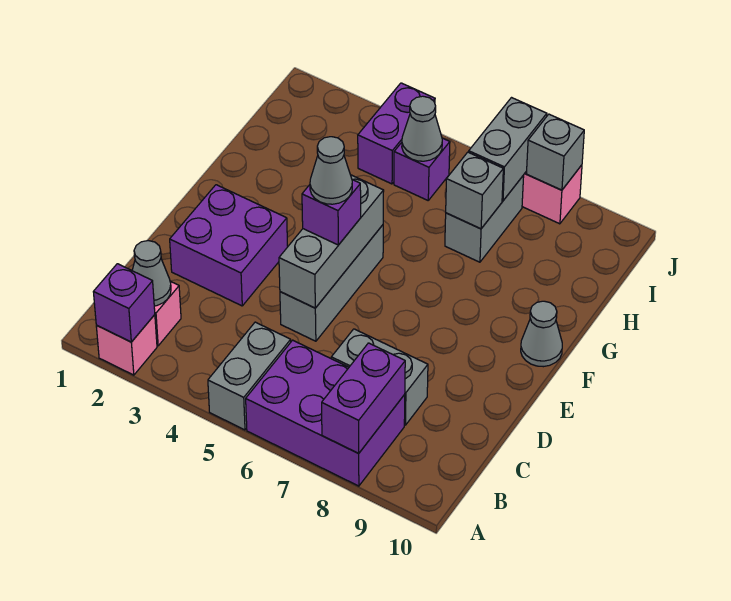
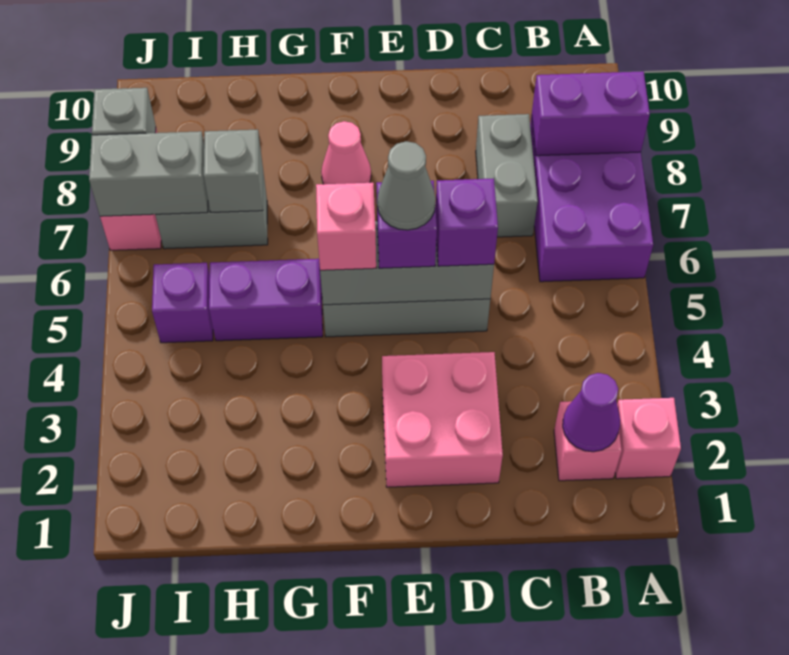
purple 1x1 brick [94,264,155,342] -> purple 1x1 brick moved to [436,178,498,266]
grey 1x2 brick [208,322,291,430] -> none
grey 1x1 cone [132,241,171,306] -> purple 1x1 cone [563,373,620,452]
purple 2x2 brick [170,185,288,306] -> pink 2x2 brick [382,352,503,487]
none -> pink 1x1 brick [316,183,376,270]
none -> pink 1x1 cone [321,121,371,184]
grey 1x1 cone [521,301,562,367] -> none
purple 1x2 brick [358,83,435,184] -> purple 1x2 brick moved to [209,259,323,341]
grey 1x1 cone [402,96,442,161] -> none

